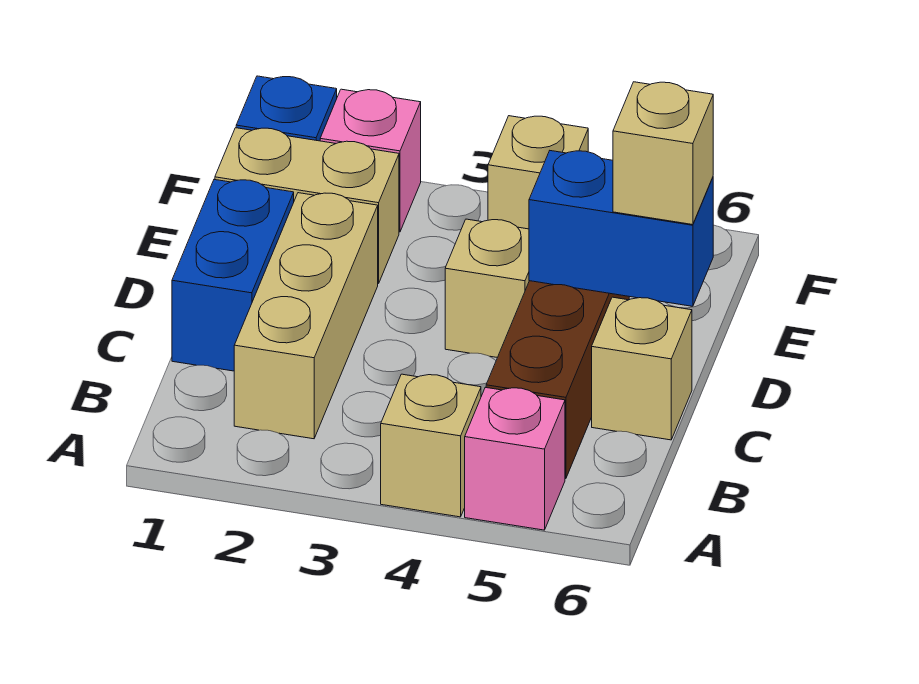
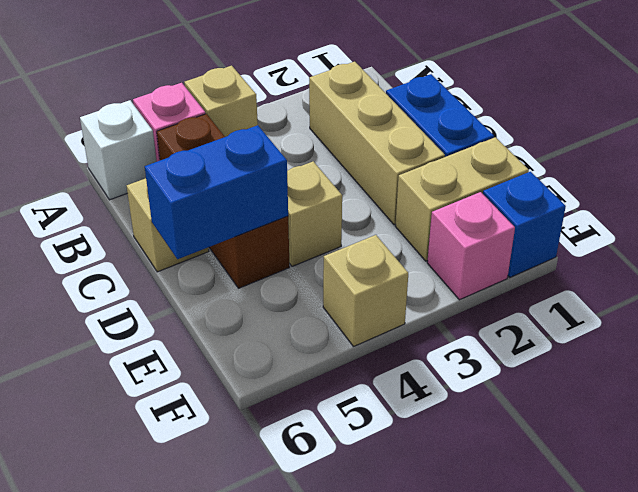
none -> white 1x1 brick [80,100,157,200]
tan 1x1 brick [613,82,713,225] -> none

